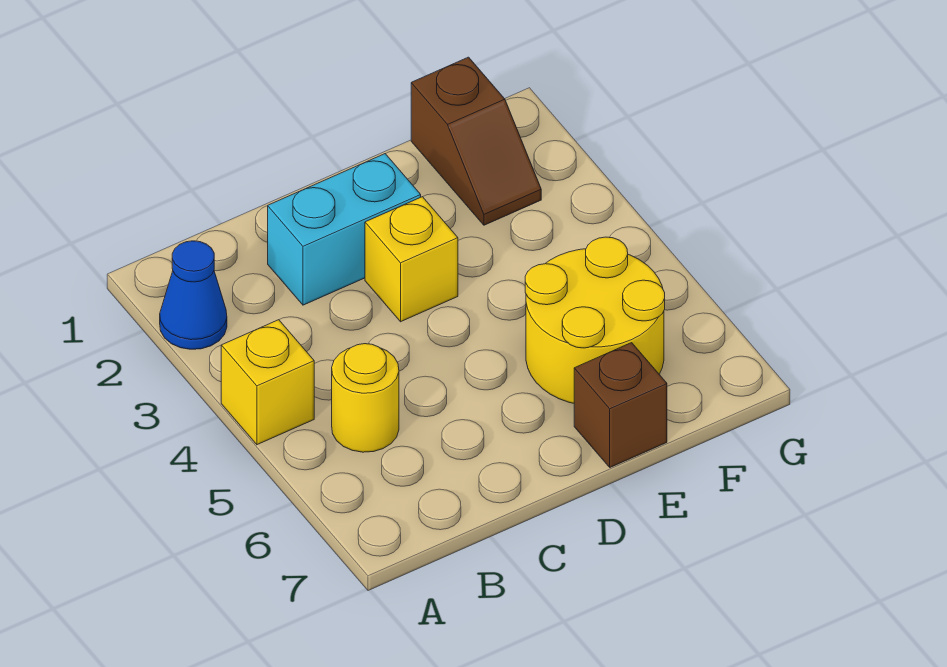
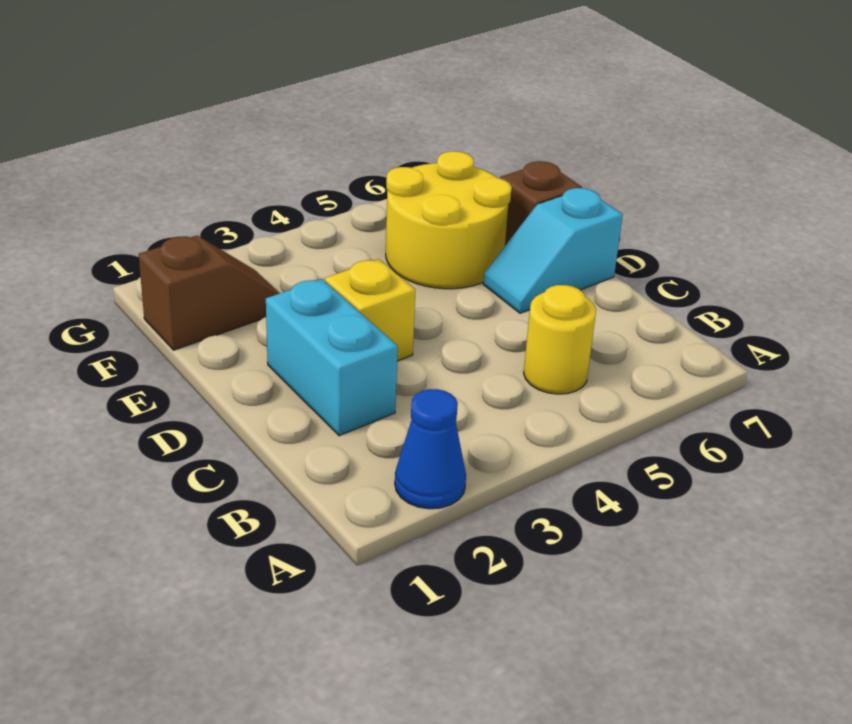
yellow 1x1 brick [221,320,314,445] -> none
none -> cyan 1x2 slope [483,188,623,313]

